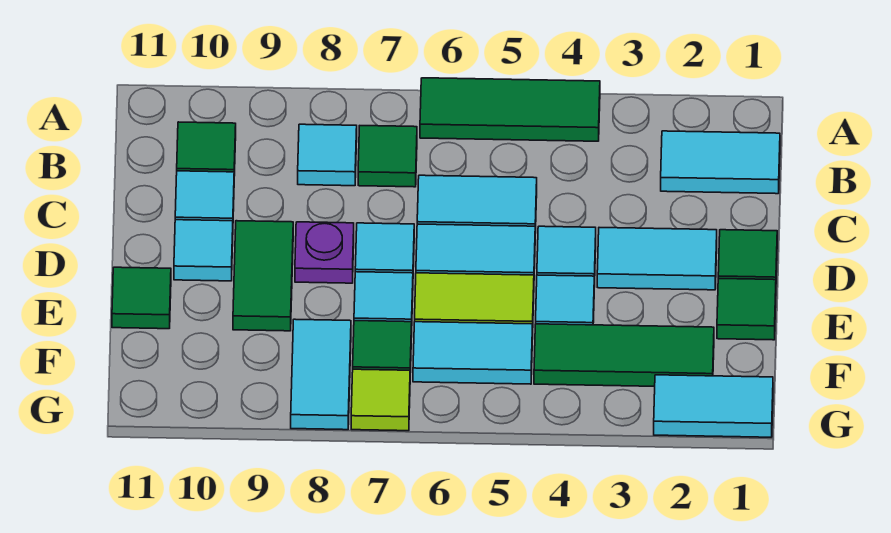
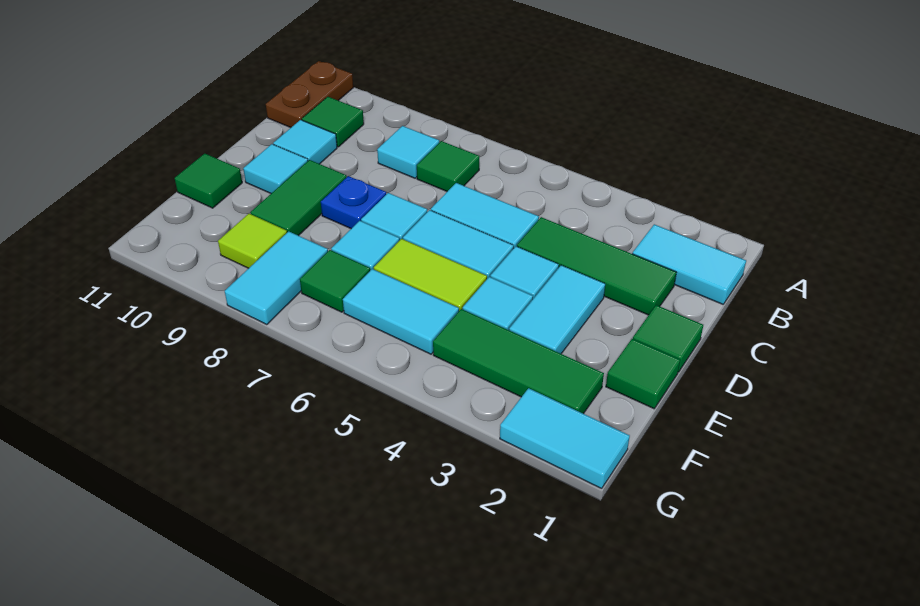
green 1x3 tile [420,78,600,141] -> green 1x3 tile moved to [517,217,676,315]
none -> brown 1x2 plate [266,61,353,128]
cyan 1x2 tile [597,228,717,290] -> cyan 1x2 tile turned to [509,265,605,354]
purple 1x1 plate [295,222,354,283] -> blue 1x1 plate [321,176,386,229]
lime 1x1 tile [351,369,410,431] -> lime 1x1 tile moved to [218,214,287,268]

